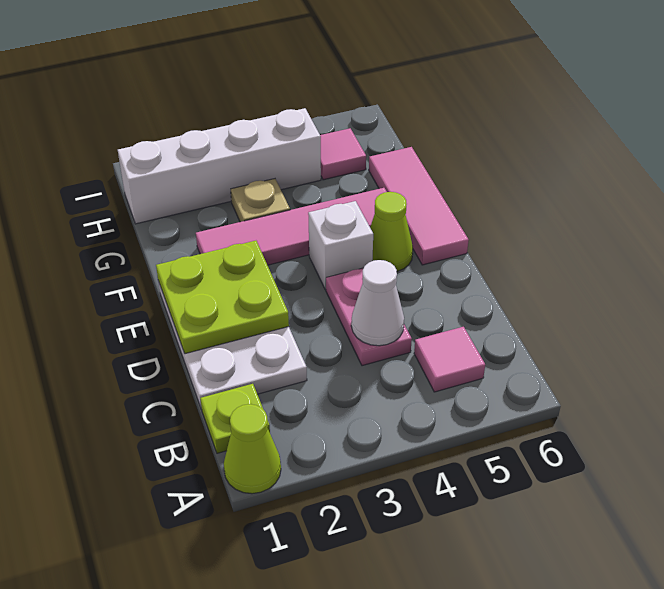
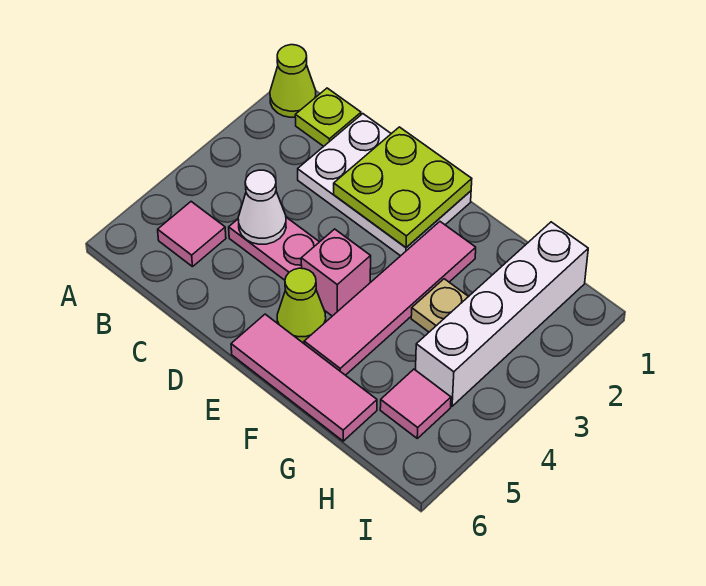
white 1x1 brick [308,201,373,290] -> pink 1x1 brick [301,229,371,316]

